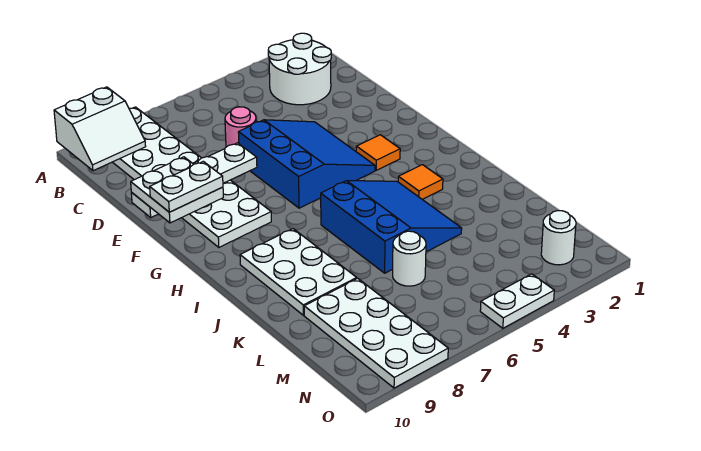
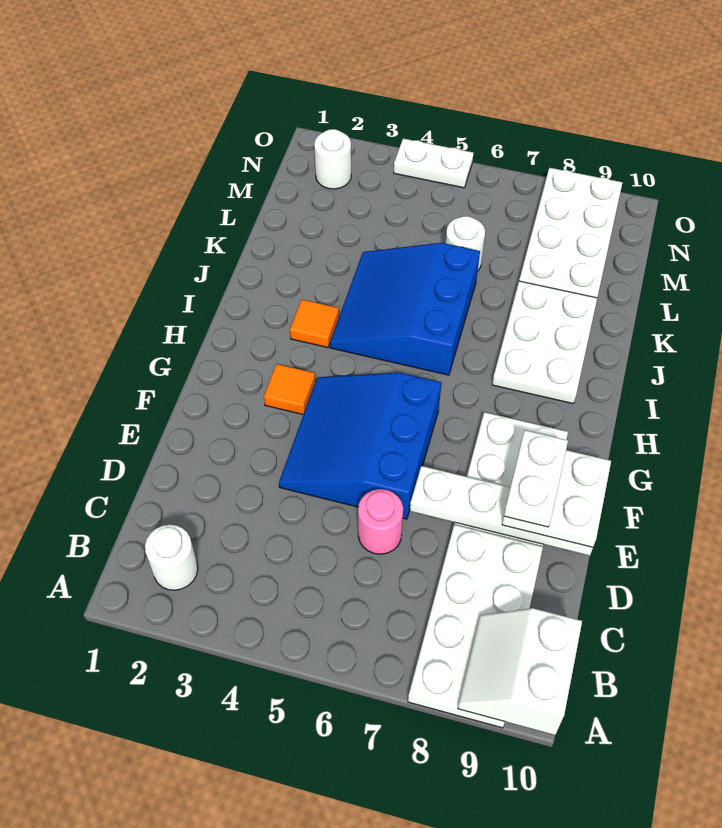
white 2x2 slope [54,87,146,171] -> white 2x2 slope turned to [458,608,582,735]
white 2x2 round brick [268,33,331,105] -> white 1x1 round brick [145,525,198,590]
white 1x2 plate [150,161,223,212] -> white 1x2 plate turned to [504,430,568,527]

